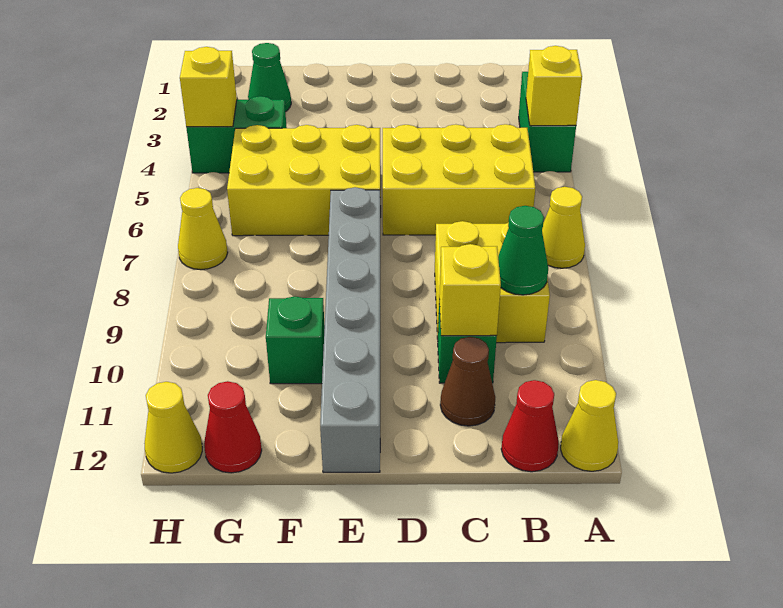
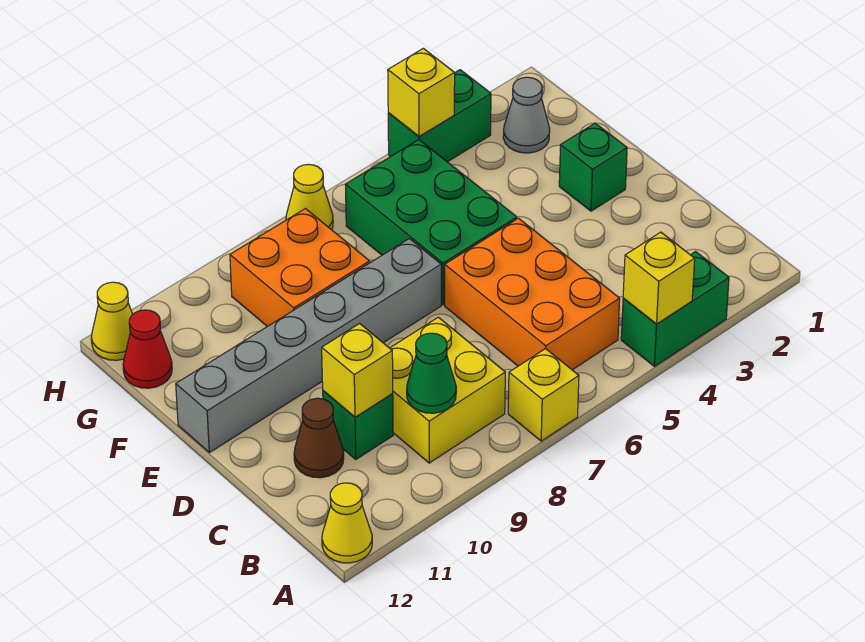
yellow 1x1 cone [542,187,585,268] -> yellow 1x1 brick [508,349,579,441]
yellow 2x3 brick [383,124,535,235] -> orange 2x3 brick [445,218,620,370]
red 1x1 cone [501,380,559,472] -> none
yellow 2x3 brick [227,125,381,236] -> green 2x3 brick [345,140,517,305]
none -> orange 2x2 brick [230,209,370,327]
green 1x1 brick [266,296,325,384] -> green 1x1 brick moved to [559,123,627,211]
green 1x1 cone [248,43,291,112] -> grey 1x1 cone [503,77,550,153]
green 1x2 brick [186,96,287,173] -> green 1x2 brick turned to [388,70,491,162]

